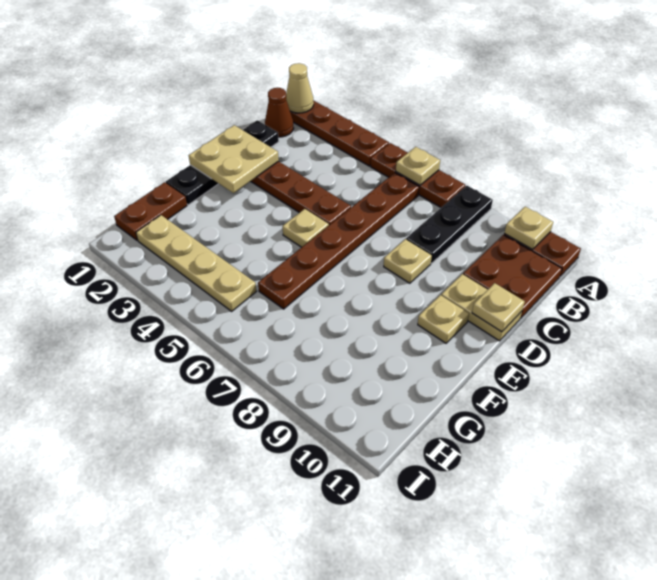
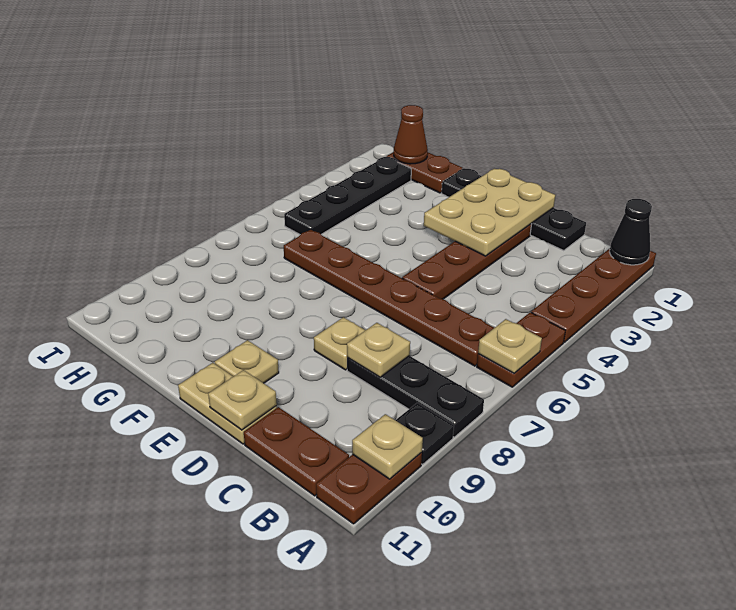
tan 1x1 cone [286,63,314,113] -> black 1x1 cone [610,199,652,265]
brown 1x3 plate [371,143,465,207] -> brown 1x2 plate [477,312,565,387]
none -> black 1x1 plate [396,403,454,464]
brown 1x1 cone [265,88,294,137] -> brown 1x1 cone moved to [394,105,428,164]
brown 2x2 plate [463,235,562,319] -> brown 1x2 plate [244,407,349,496]
tan 2x2 plate [189,125,279,193] -> tan 2x3 plate [424,169,555,256]
tan 1x2 plate [441,274,522,341] -> tan 1x2 plate turned to [178,363,277,444]
tan 1x1 plate [282,209,329,247] -> tan 1x1 plate moved to [347,323,410,377]
tan 1x4 plate [136,215,257,311] -> black 1x4 plate [284,157,411,235]

